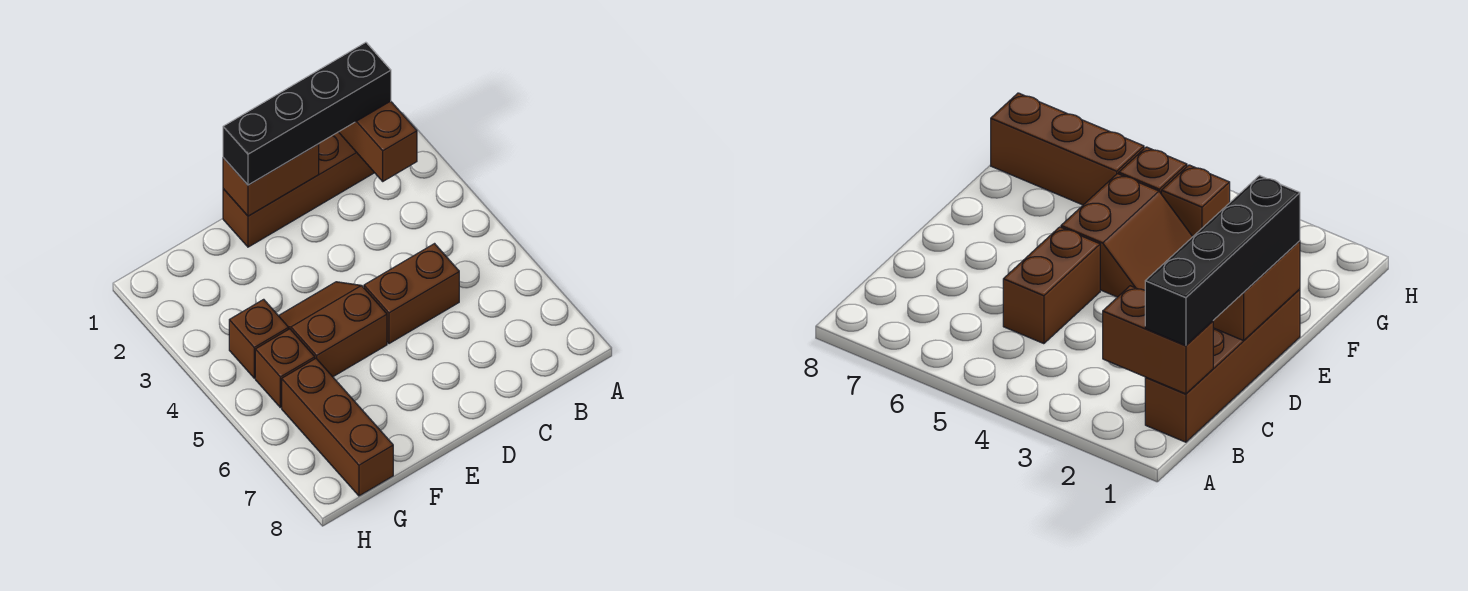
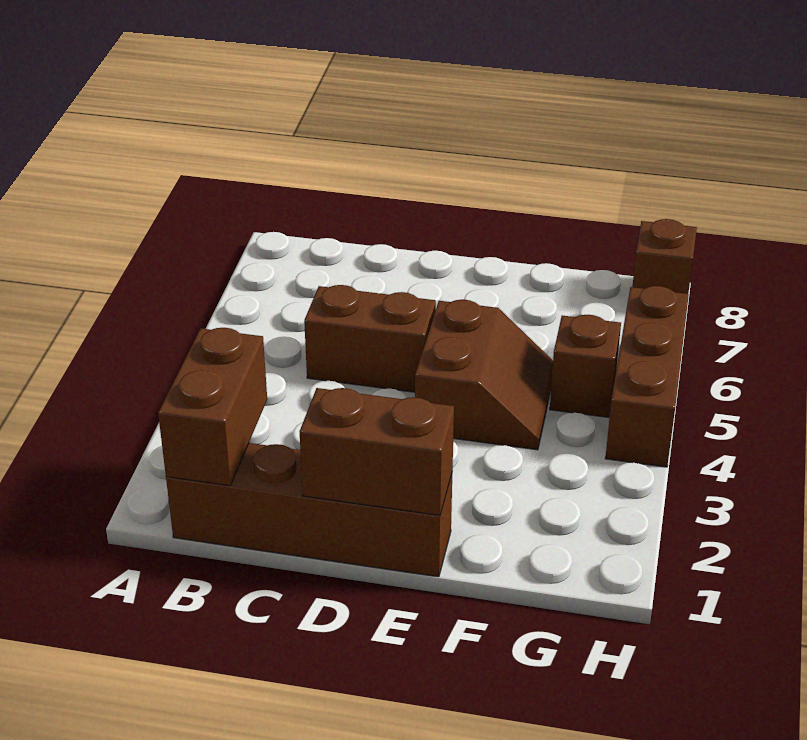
black 1x4 brick [223,42,391,185] -> none
brown 2x2 slope [279,282,387,377] -> brown 2x2 slope turned to [415,300,553,450]
brown 1x1 brick [229,299,289,378] -> brown 1x1 brick moved to [632,219,697,294]
brown 1x3 brick [282,358,393,496] -> brown 1x3 brick moved to [605,286,689,467]

